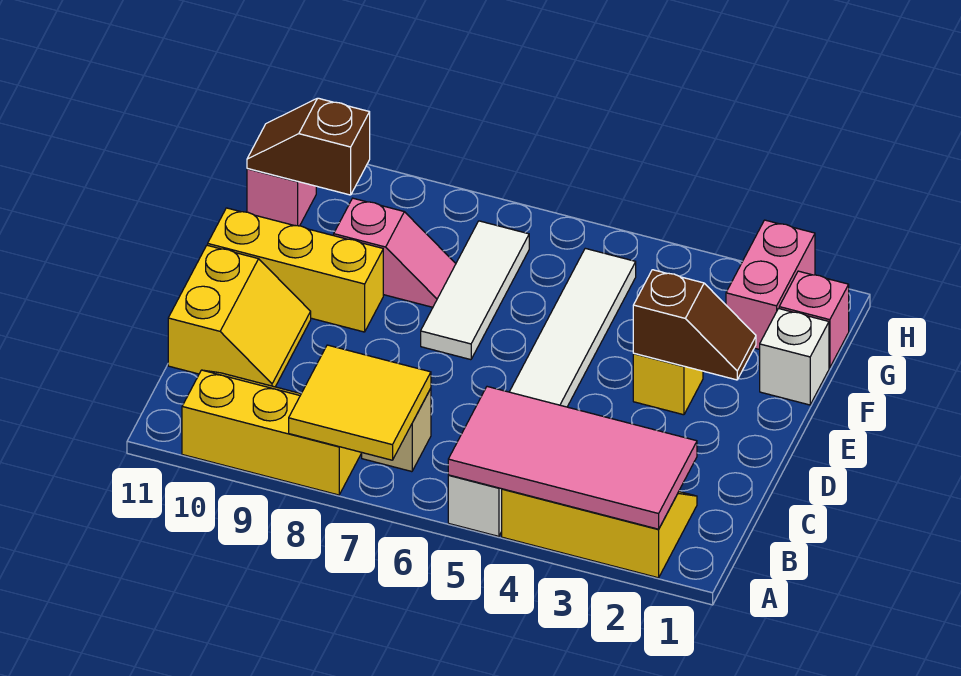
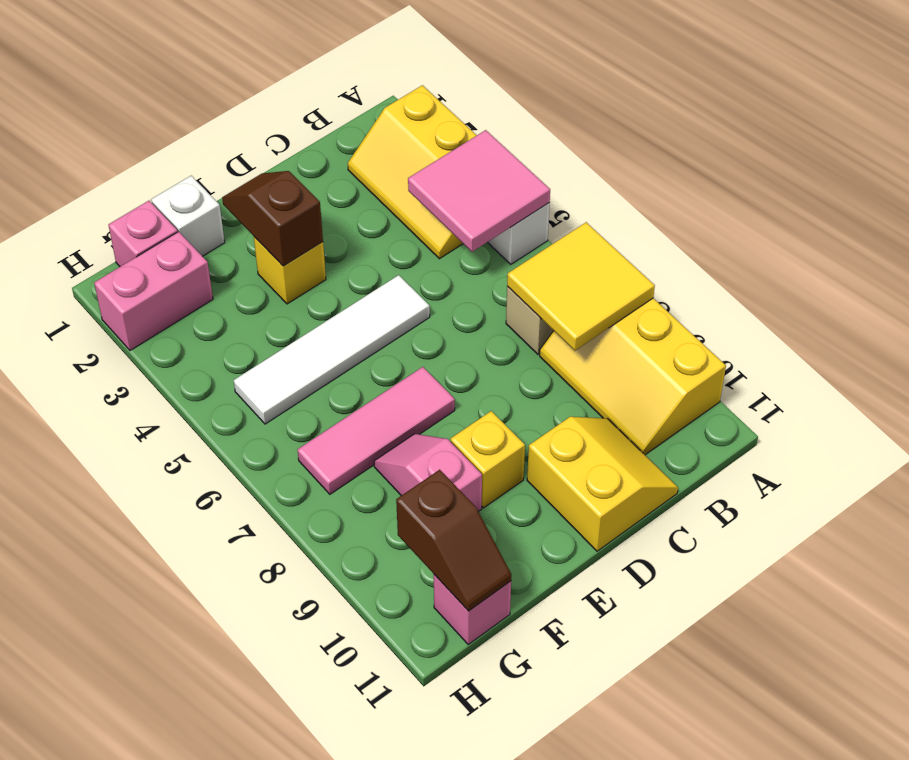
pink 2x4 tile [448,387,697,529] -> pink 2x2 tile [408,130,550,252]
yellow 2x2 slope [168,245,311,387] -> yellow 2x2 slope turned to [527,417,678,551]
white 1x3 tile [421,221,529,360] -> pink 1x3 tile [298,367,455,494]
yellow 1x3 brick [208,208,383,332] -> yellow 1x1 brick [451,411,525,508]

